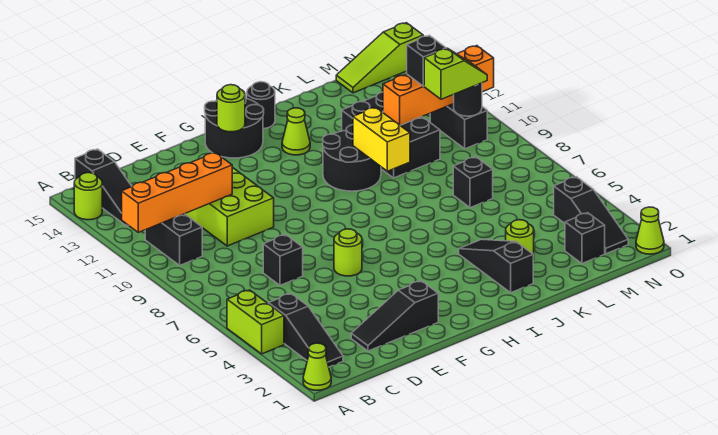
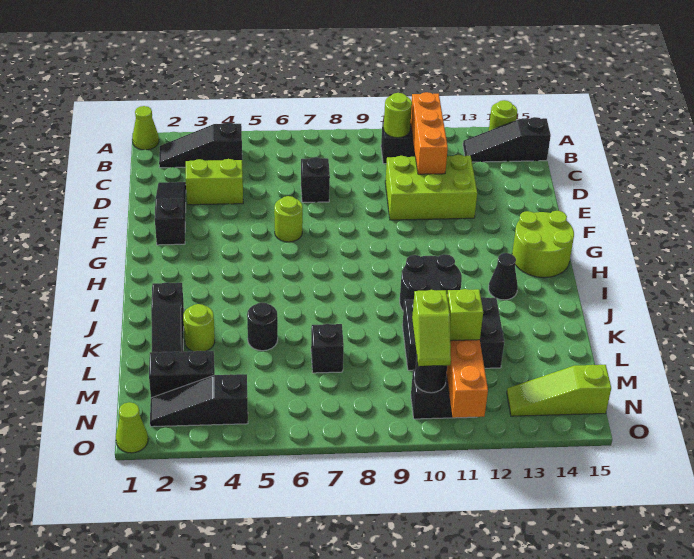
lime 1x2 brick [227,290,284,354] -> lime 1x2 brick moved to [186,159,243,205]
orange 1x4 brick [122,153,232,232] -> orange 1x3 brick [411,92,448,174]
black 2x2 round brick [205,95,264,158] -> lime 2x2 round brick [512,211,574,278]
lime 1x1 round brick [217,85,245,132] -> lime 1x1 round brick moved to [384,93,412,138]
lime 1x1 cone [282,108,310,155] -> black 1x1 cone [489,253,518,300]
black 1x1 round brick [247,82,275,129] -> black 1x1 round brick moved to [247,302,278,351]
black 1x3 slope [459,239,533,293] -> black 1x3 slope turned to [151,282,184,352]
yellow 1x2 brick [353,107,410,171] -> none
black 1x1 brick [565,213,605,263] -> black 1x2 brick [149,351,215,398]
black 1x1 brick [407,35,446,86] -> lime 1x1 brick [447,289,483,341]
lime 1x3 slope [336,23,423,93] -> lime 1x3 slope turned to [507,365,611,416]

